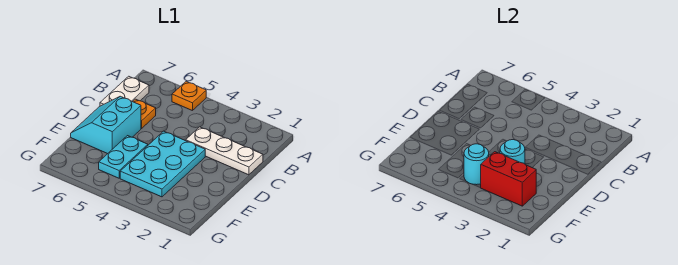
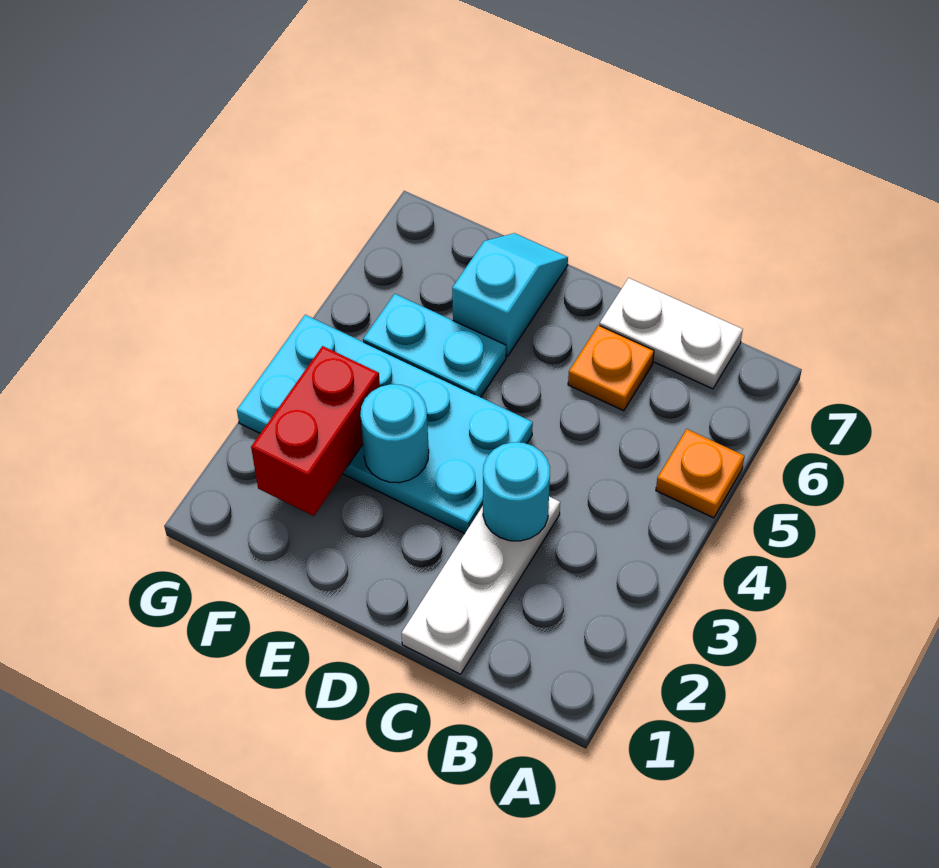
cyan 2x3 plate [120,131,205,197] -> cyan 2x4 plate [237,315,533,534]
cyan 2x2 slope [71,96,141,154] -> cyan 1x2 slope [452,233,568,356]
cyan 1x1 round brick [464,144,489,185] -> cyan 1x1 round brick moved to [483,442,550,541]

